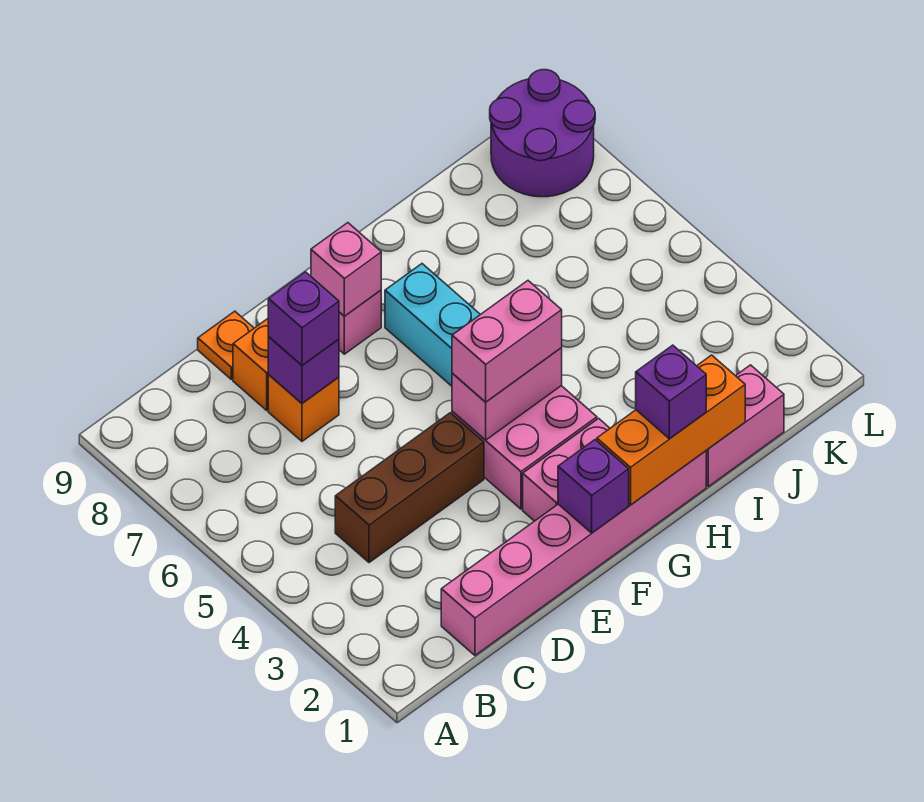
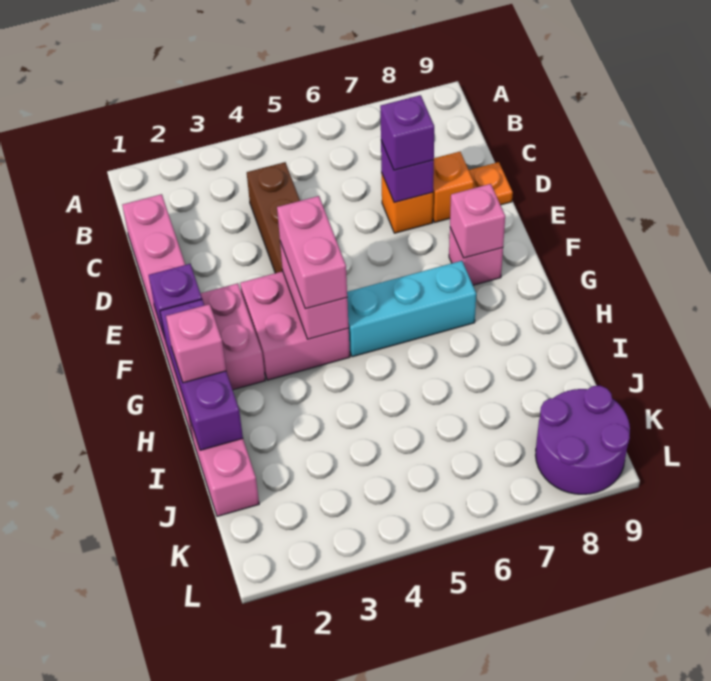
orange 1x3 brick [597,355,745,505] -> purple 1x3 brick [160,299,243,450]
purple 1x1 brick [636,345,706,439] -> pink 1x1 brick [166,304,226,383]

